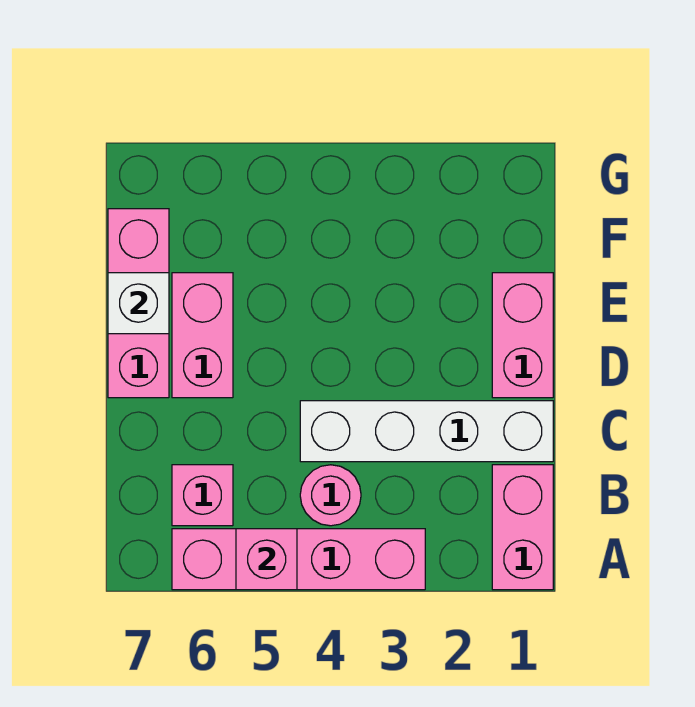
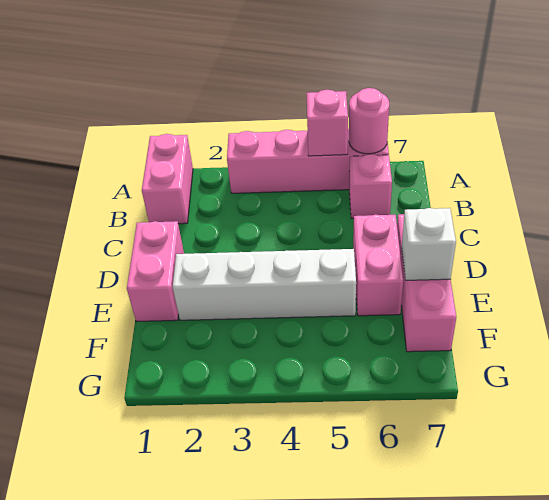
pink 1x1 round brick [300,465,361,526] -> pink 1x1 round brick moved to [349,88,389,154]
white 1x4 brick [300,401,553,462] -> white 1x4 brick moved to [173,249,356,320]

